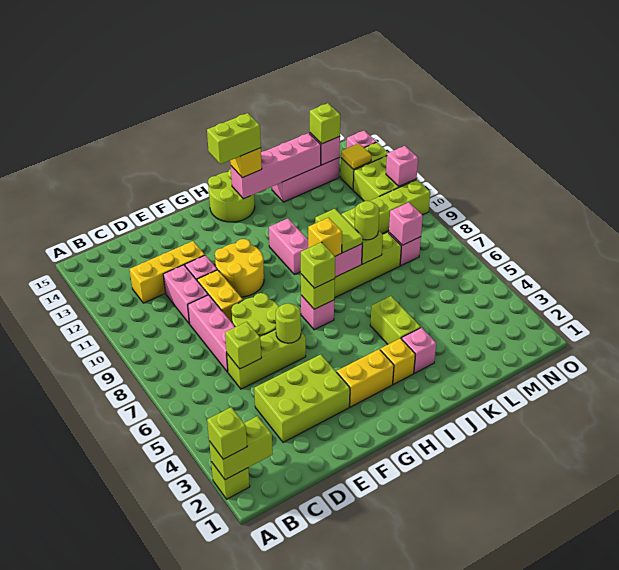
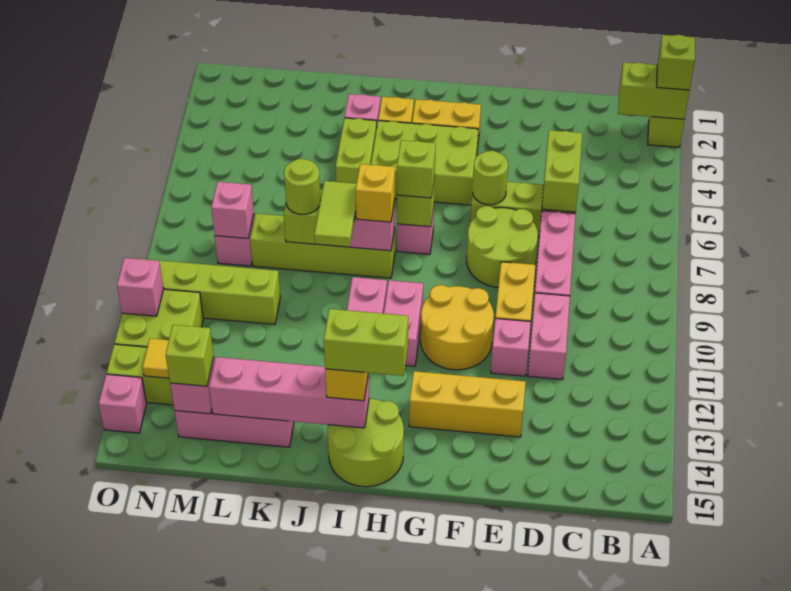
yellow 1x3 brick [130,241,205,303] -> yellow 1x3 brick moved to [409,371,526,437]
lime 2x3 brick [254,354,350,442] -> lime 2x3 brick moved to [371,121,478,205]
lime 1x1 brick [225,322,261,369] -> lime 1x2 brick [542,130,582,212]
none -> pink 1x2 brick [384,280,423,366]

